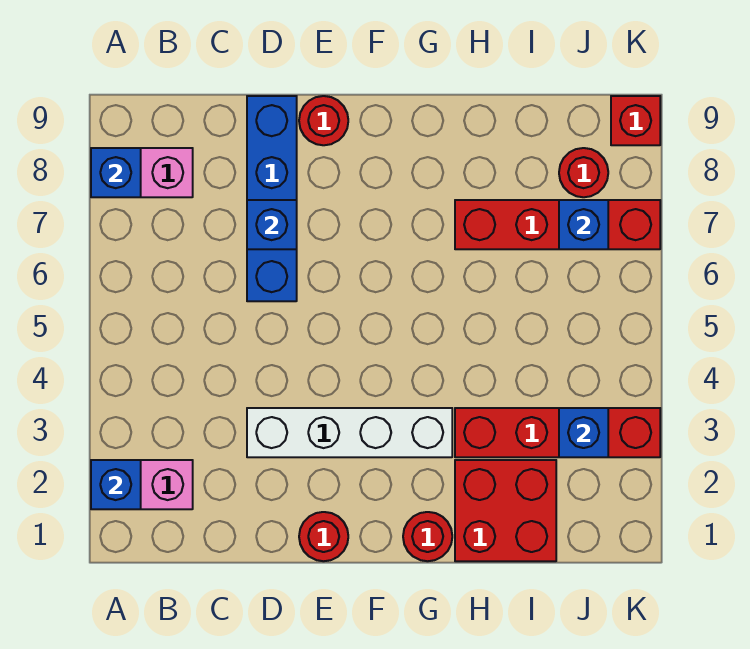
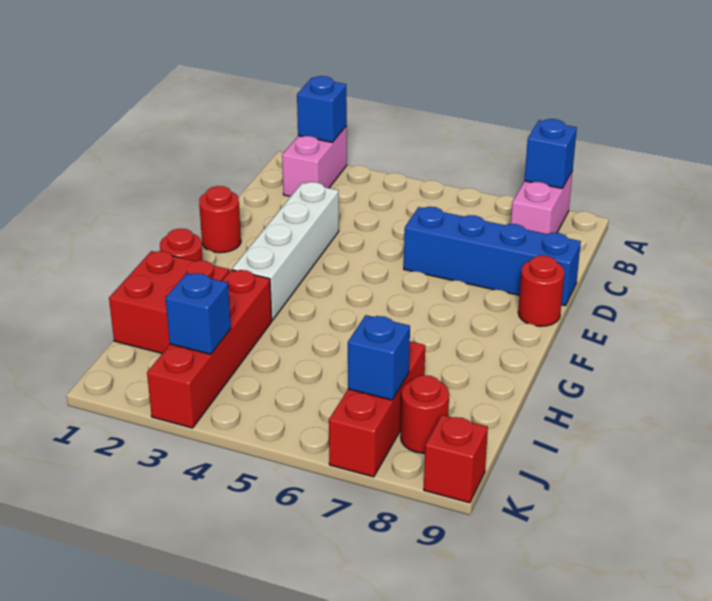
blue 1x1 brick [247,200,297,249] -> none
red 1x4 brick [455,200,660,249] -> red 1x3 brick [329,341,425,477]

